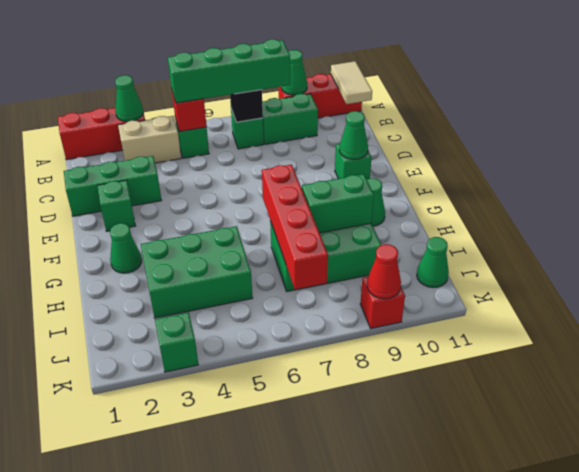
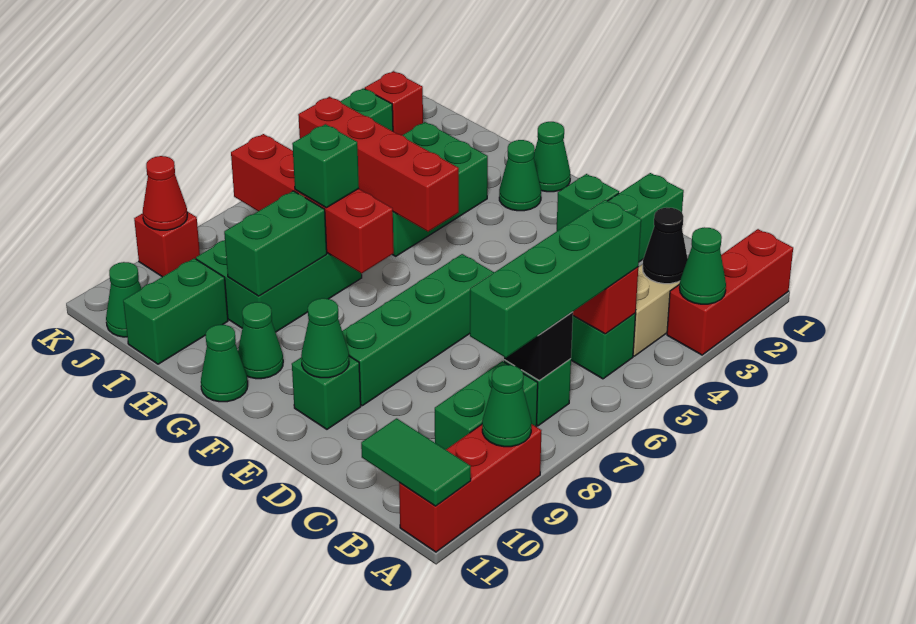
tan 1x2 tile [331,61,372,104] -> green 1x2 tile [361,418,471,506]
none -> black 1x1 cone [643,208,688,284]
none -> green 1x4 brick [342,254,494,406]
none -> green 1x1 cone [534,122,570,192]
none -> red 1x4 brick [298,97,459,232]
none -> green 1x1 cone [201,325,248,402]
none -> green 1x1 brick [292,124,359,208]
none -> green 1x2 brick [123,258,228,364]
none -> red 1x1 brick [365,71,423,135]

